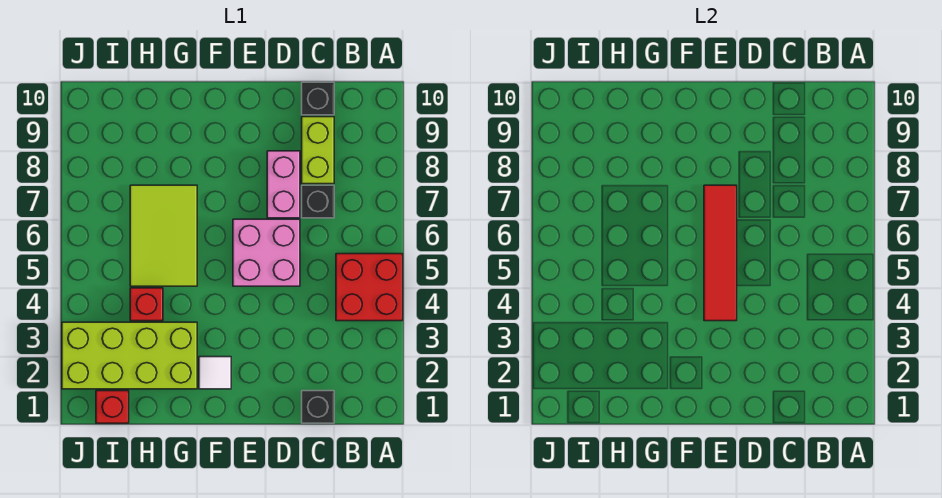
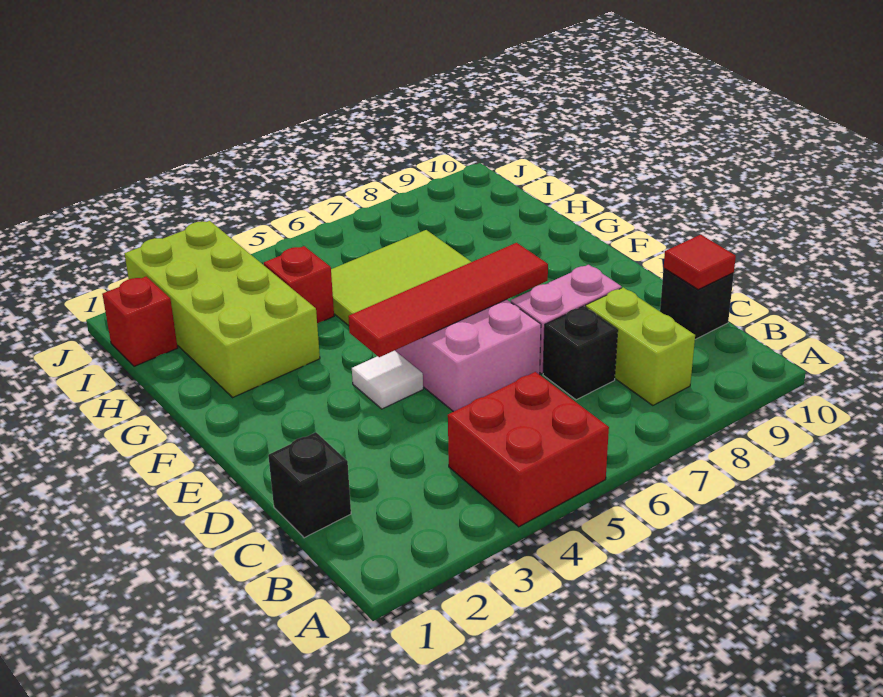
lime 1x2 brick [302,117,334,184] -> lime 1x2 brick turned to [585,287,695,406]
none -> red 1x1 tile [664,235,736,289]
white 1x1 tile [199,357,231,389] -> white 1x1 tile moved to [352,350,423,409]

